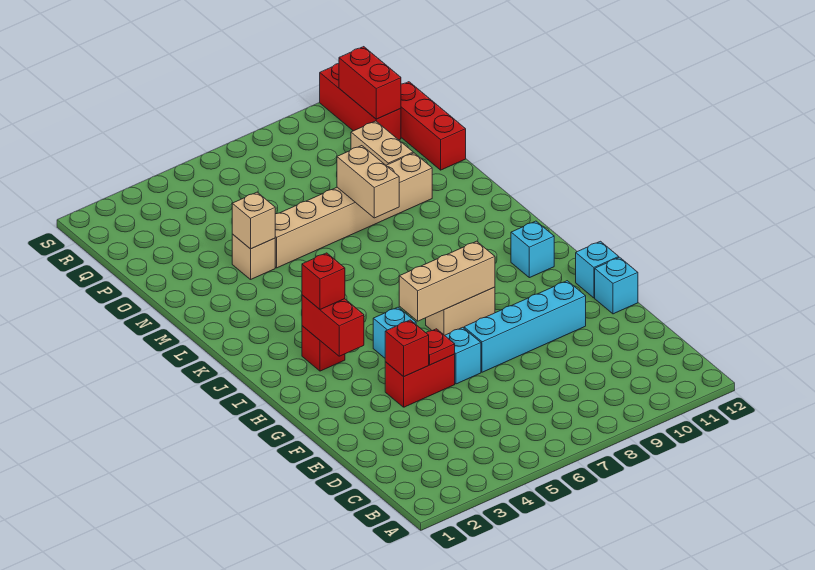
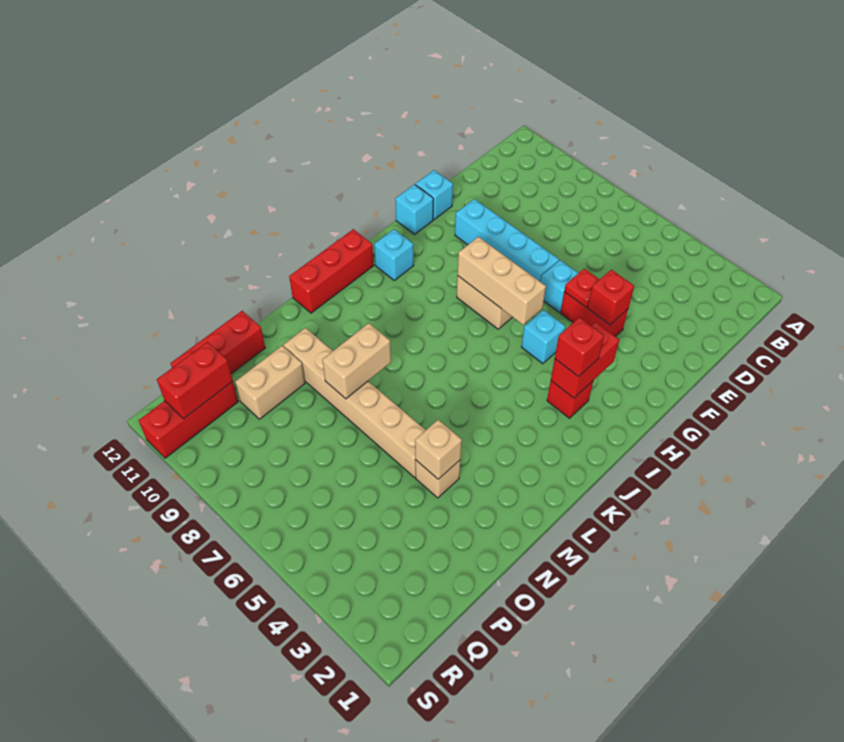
none -> red 1x3 brick [289,229,374,313]

